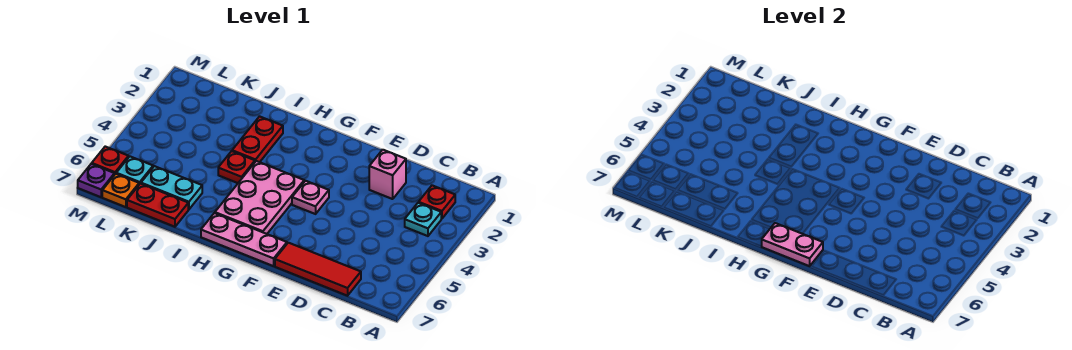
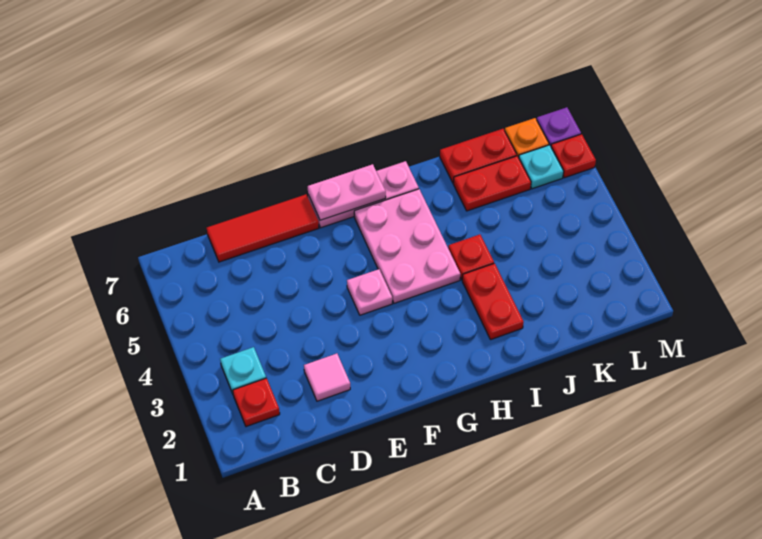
pink 1x1 brick [369,150,406,199] -> pink 1x1 tile [304,354,350,401]
cyan 1x2 plate [141,166,202,209] -> red 1x2 plate [453,156,531,211]

